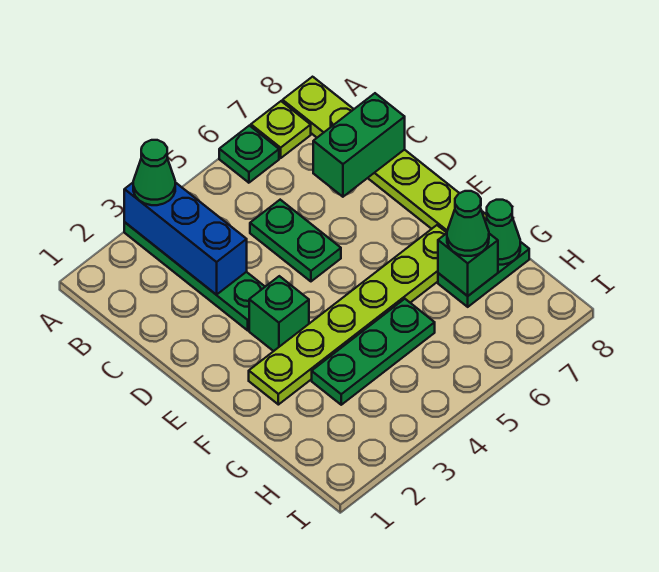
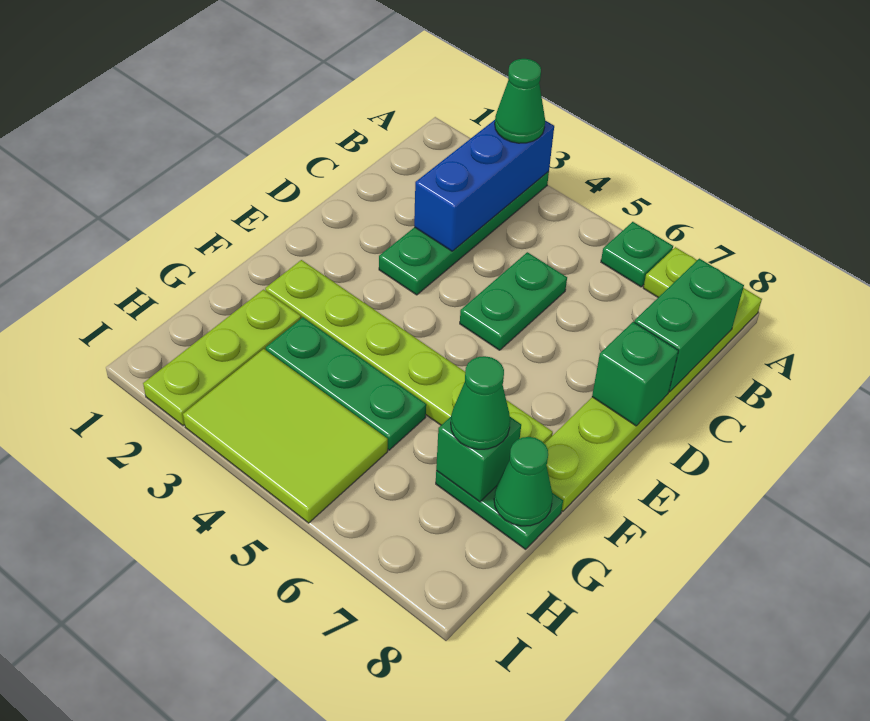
green 1x2 brick [313,93,405,197] -> green 1x2 brick turned to [634,259,744,392]
green 1x1 brick [249,276,309,351] -> green 1x1 brick moved to [592,322,679,426]
none -> lime 1x3 plate [143,290,301,426]
none -> lime 2x3 tile [183,349,388,523]

